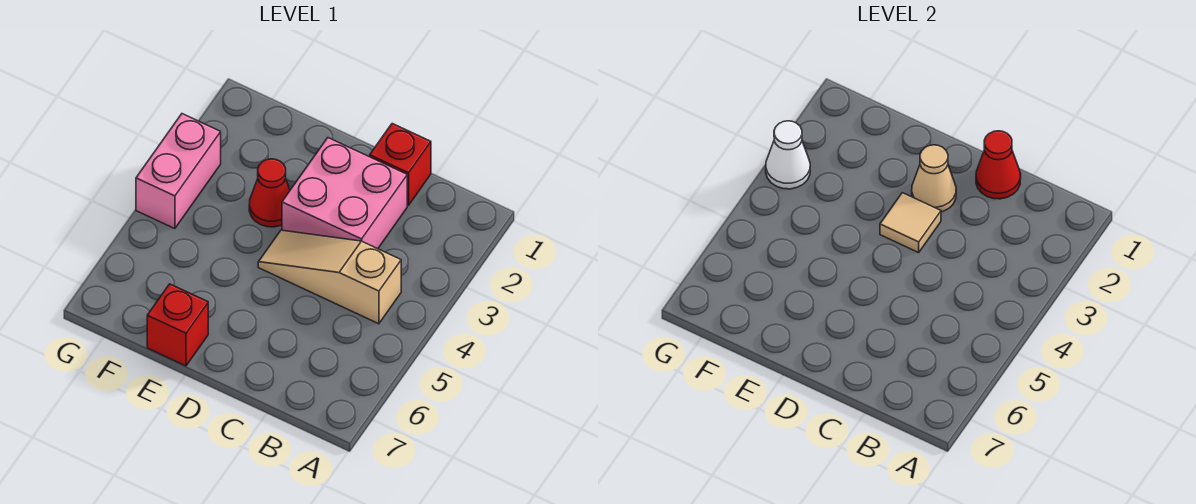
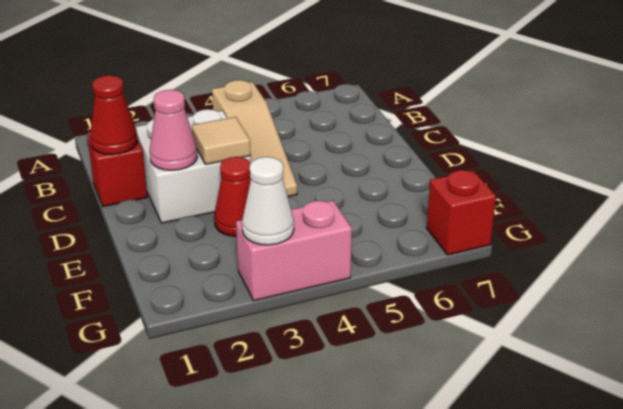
pink 2x2 brick [282,138,407,249] -> white 2x2 brick [135,109,251,223]
tan 1x1 cone [912,145,956,212] -> pink 1x1 cone [150,90,197,170]
red 1x1 brick [147,284,208,366] -> red 1x1 brick moved to [427,170,496,255]

